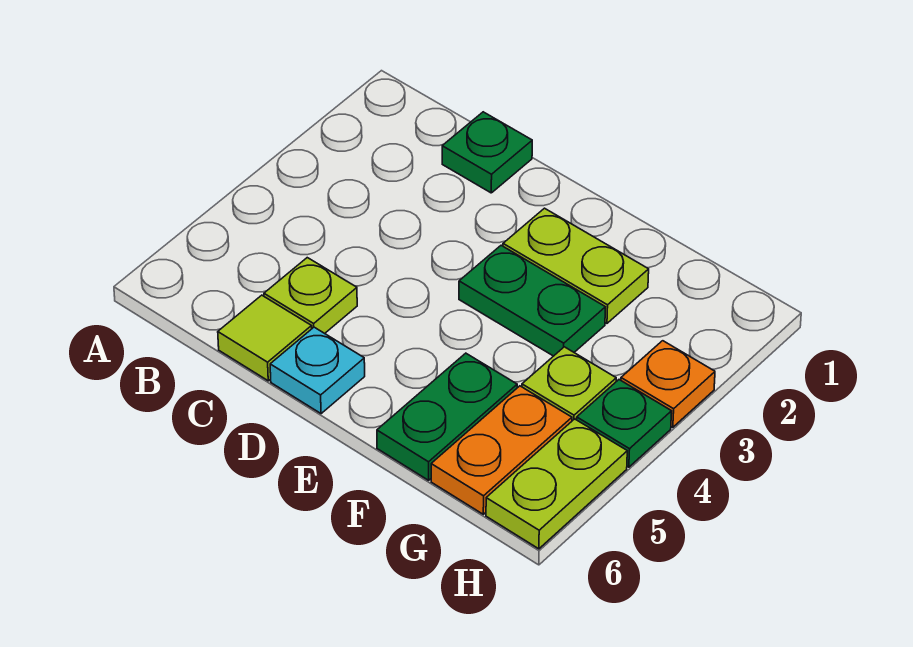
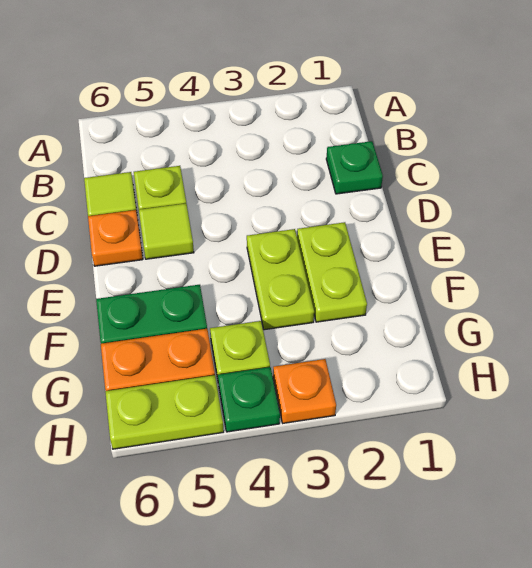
none -> lime 1x1 tile [139,203,194,259]
cyan 1x1 plate [270,327,365,414] -> orange 1x1 plate [88,210,143,266]
green 1x2 plate [459,245,605,356] -> lime 1x2 plate [247,229,314,330]

